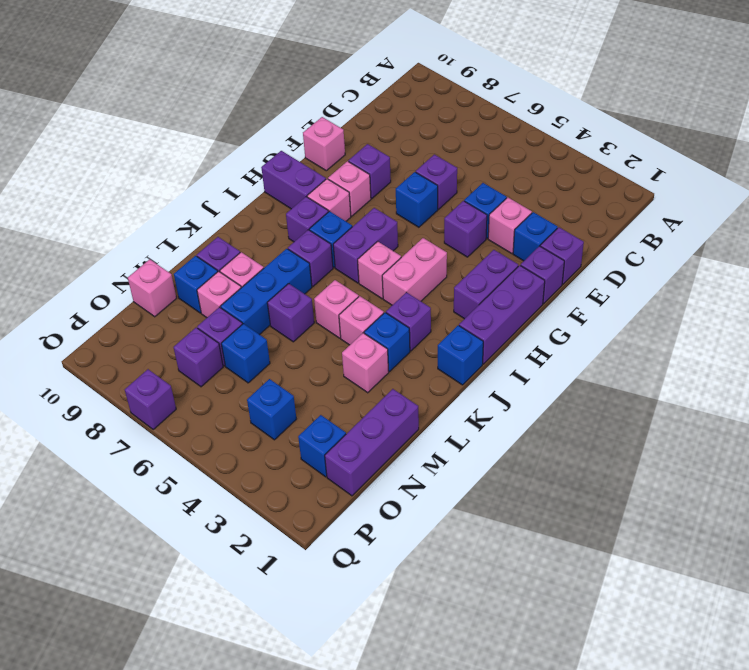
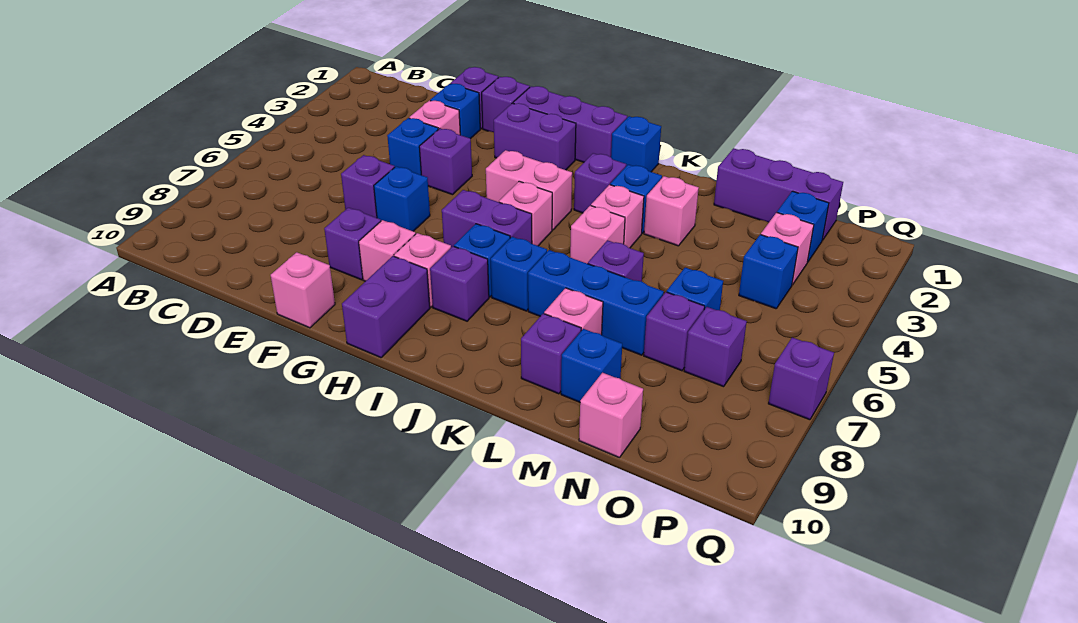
purple 1x1 brick [288,230,333,287] -> blue 1x1 brick [491,237,547,311]
pink 1x1 brick [197,271,241,318] -> pink 1x1 brick moved to [761,212,814,285]

